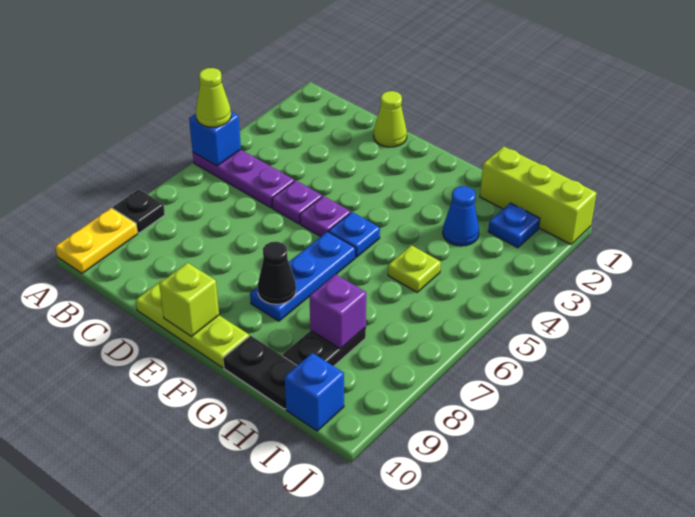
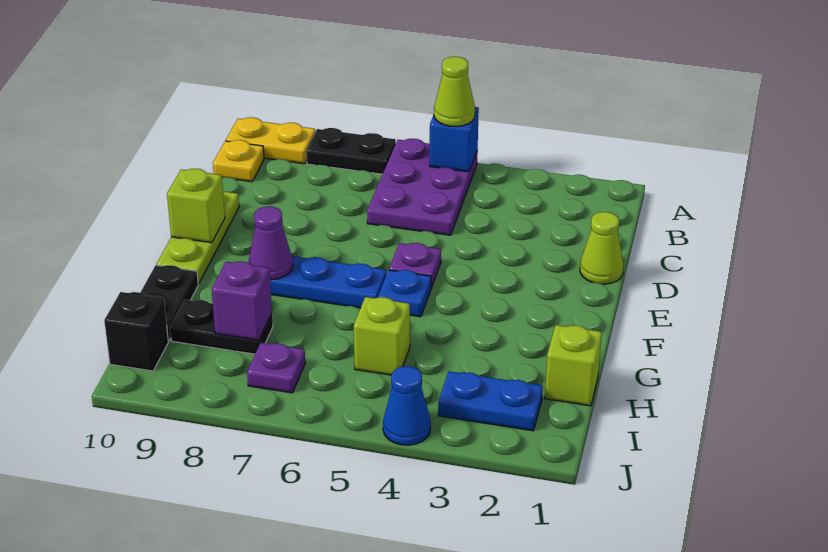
purple 1x3 plate [193,150,294,208] -> purple 2x3 plate [367,139,478,235]
black 1x1 plate [113,189,165,233] -> black 1x2 plate [306,128,396,174]
none -> yellow 1x1 plate [213,140,264,182]
purple 1x1 plate [272,181,322,224] -> purple 1x1 plate moved to [247,343,305,393]
black 1x1 cone [258,242,296,304] -> purple 1x1 cone [249,206,293,280]
lime 1x3 brick [480,146,596,244] -> lime 1x1 brick [545,325,602,406]
blue 1x1 cone [443,186,479,246] -> blue 1x1 cone moved to [383,366,431,445]
lime 1x1 plate [388,245,441,292] -> lime 1x1 brick [354,297,410,375]
blue 1x1 plate [488,203,540,248] -> blue 1x2 plate [438,371,543,431]
blue 1x1 brick [285,353,344,431] -> black 1x1 brick [104,292,168,371]

